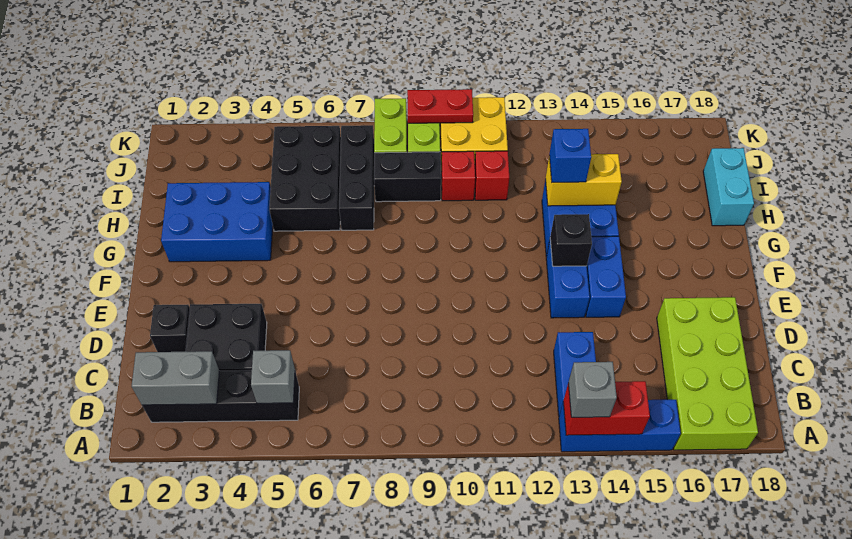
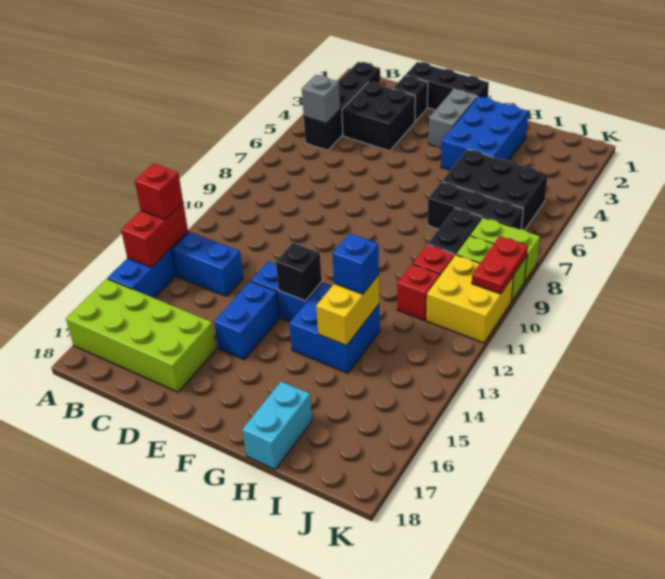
grey 1x1 brick [568,362,617,417] -> red 1x1 brick [135,164,183,219]
grey 1x2 brick [132,351,219,405] -> grey 1x2 brick moved to [429,89,477,148]
none -> black 1x3 brick [406,62,489,110]
blue 1x2 brick [586,236,626,317] -> blue 1x2 brick turned to [214,281,279,359]
cyan 1x2 brick [703,148,754,226] -> cyan 1x2 brick turned to [242,382,312,469]

